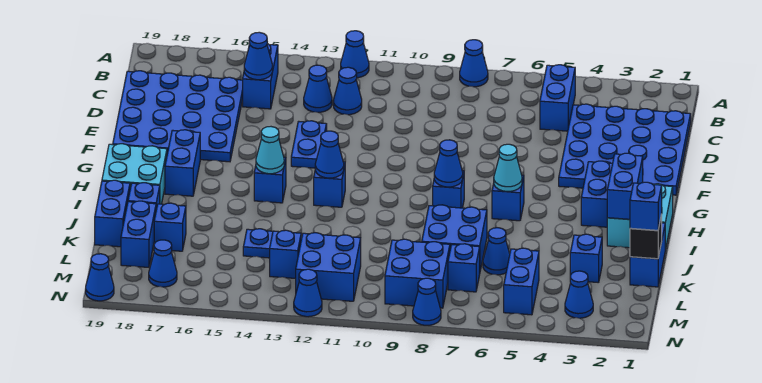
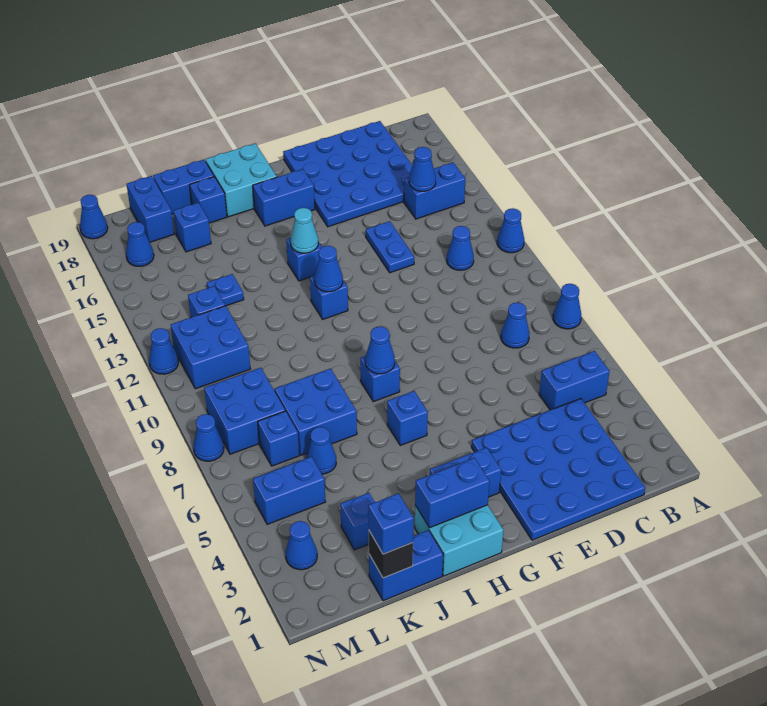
blue 1x1 cone [304,65,332,112] -> blue 1x1 cone moved to [501,303,529,348]
blue 1x2 plate [291,121,327,168] -> blue 1x2 plate turned to [366,221,414,273]
cyan 1x1 cone [494,144,522,191] -> none
blue 1x2 brick [121,201,156,267] -> blue 1x2 brick turned to [127,176,174,242]

